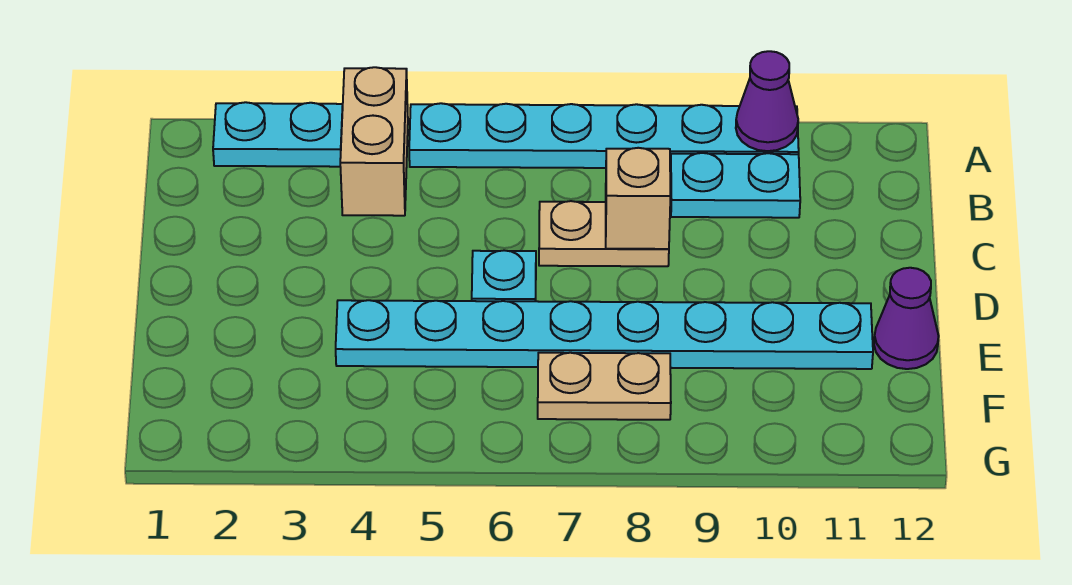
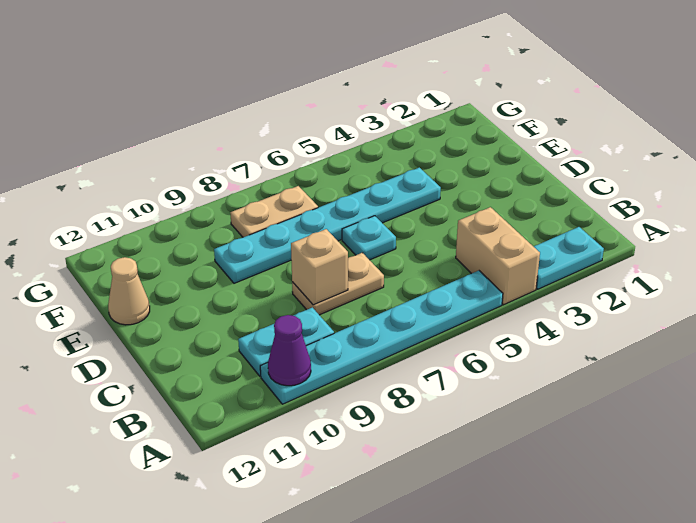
cyan 1x8 plate [336,300,873,369] -> cyan 1x6 plate [214,168,441,283]
purple 1x1 cone [874,268,939,369] -> tan 1x1 cone [108,257,150,325]

